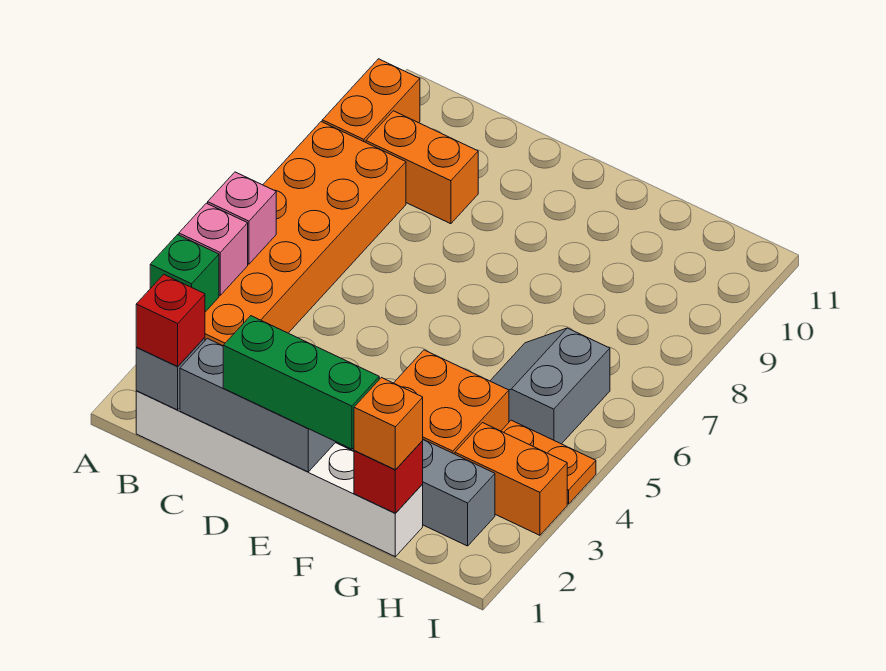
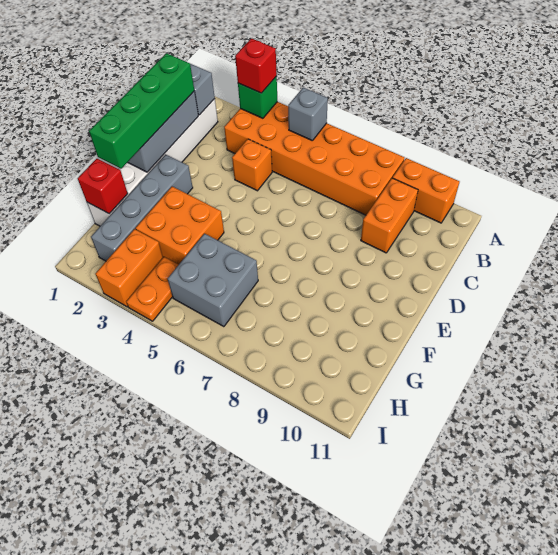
pink 1x1 brick [179,203,248,295] -> none
pink 1x1 brick [208,172,276,264] -> grey 1x1 brick [288,88,328,141]
red 1x1 brick [136,274,205,366] -> red 1x1 brick moved to [235,38,277,93]
green 1x3 brick [223,316,379,449] -> green 1x4 brick [89,53,194,169]
orange 1x1 brick [354,378,423,470] -> orange 1x1 brick moved to [232,139,272,191]
grey 2x2 slope [490,328,610,444] -> grey 2x2 brick [168,234,258,327]

